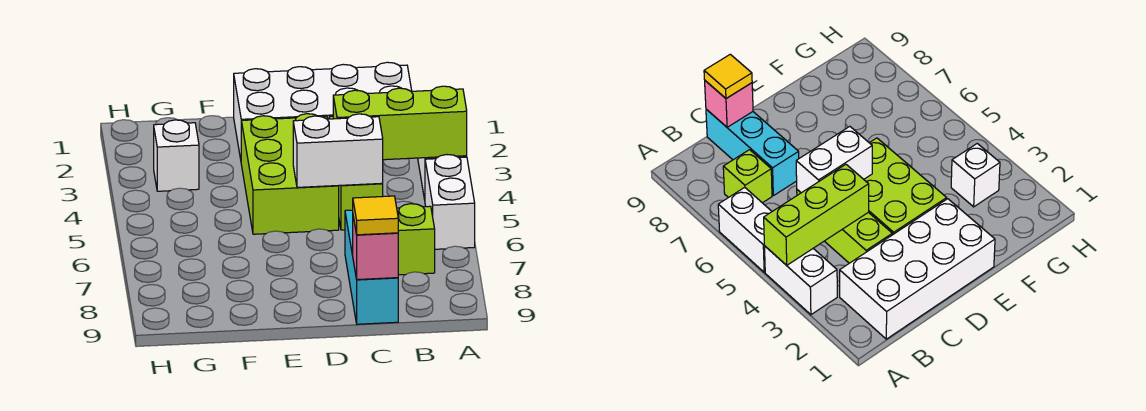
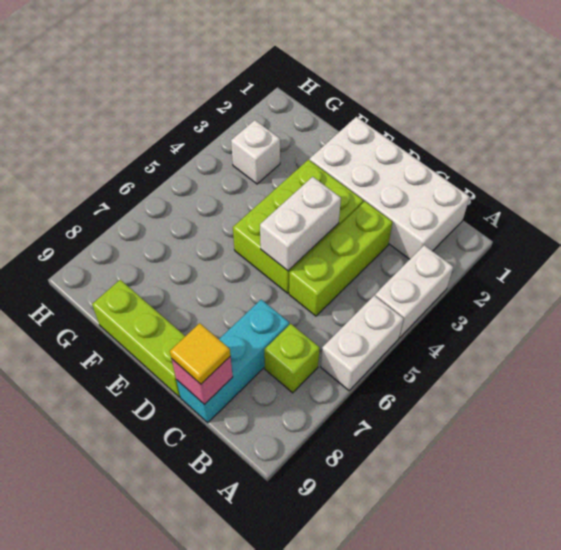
lime 1x3 brick [333,86,467,160] -> lime 1x3 brick moved to [92,280,185,397]
white 1x2 brick [293,114,383,187] -> white 1x2 brick turned to [260,177,341,271]

